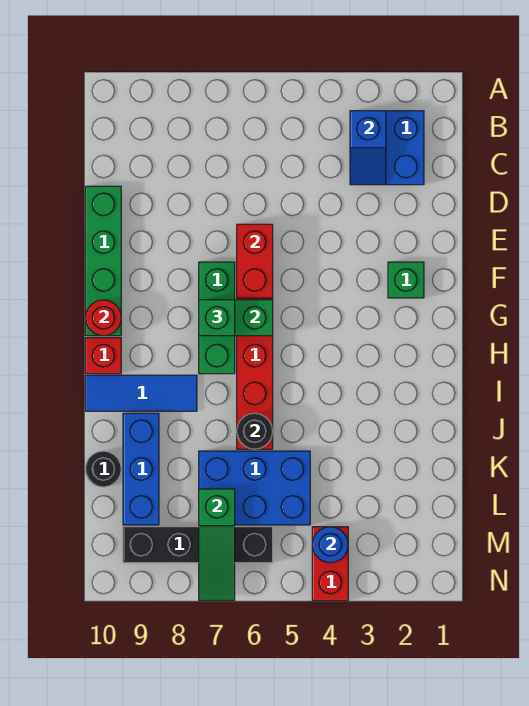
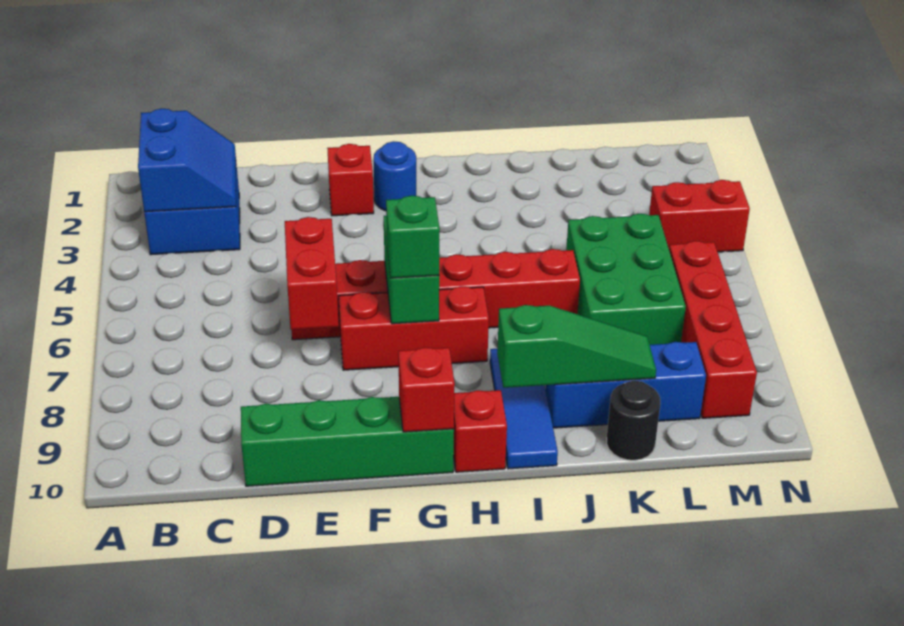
blue 1x2 slope [350,111,386,185] -> blue 2x2 slope [138,108,236,212]
red 1x2 brick [237,224,273,298] -> red 1x2 brick turned to [285,217,339,330]
green 1x1 brick [388,262,424,298] -> red 1x1 brick [327,144,374,216]
green 1x3 brick [199,262,235,374] -> red 1x3 brick [339,286,489,370]
red 1x1 round brick [85,300,121,336] -> red 1x1 brick [398,347,455,432]
black 1x1 round brick [237,413,273,449] -> none
blue 2x3 brick [199,451,310,525] -> green 2x3 brick [566,214,686,345]
green 1x3 slope [199,489,235,601] -> green 1x3 slope moved to [497,305,656,388]
blue 1x1 round brick [312,527,348,563] -> blue 1x1 round brick moved to [373,141,416,211]
black 1x4 brick [123,527,273,563] -> red 1x4 brick [669,241,757,418]

